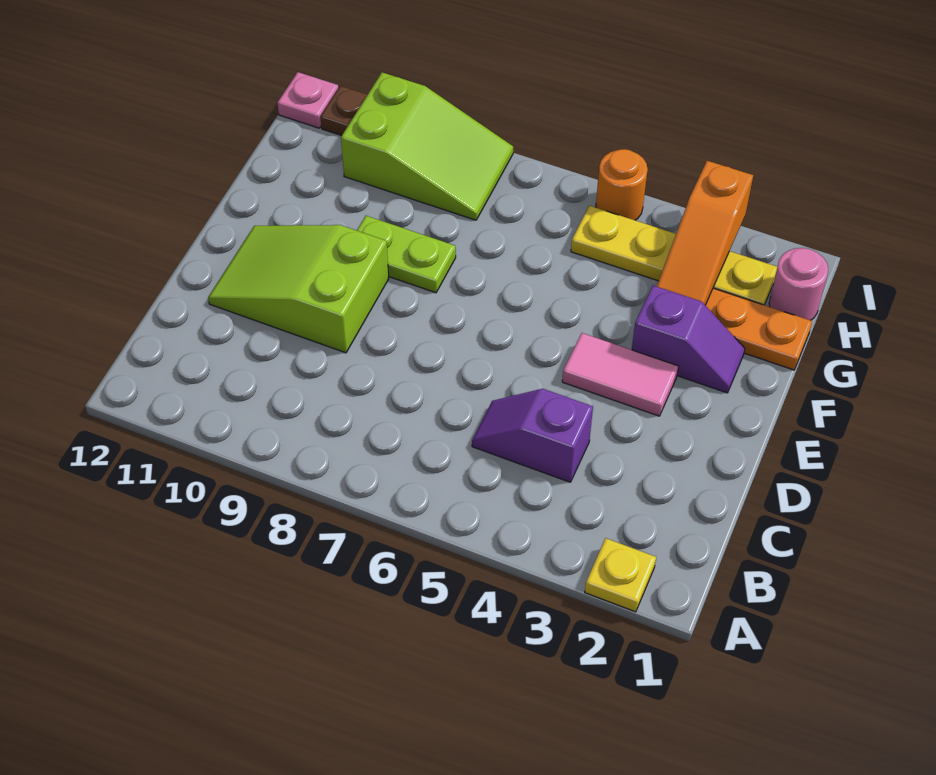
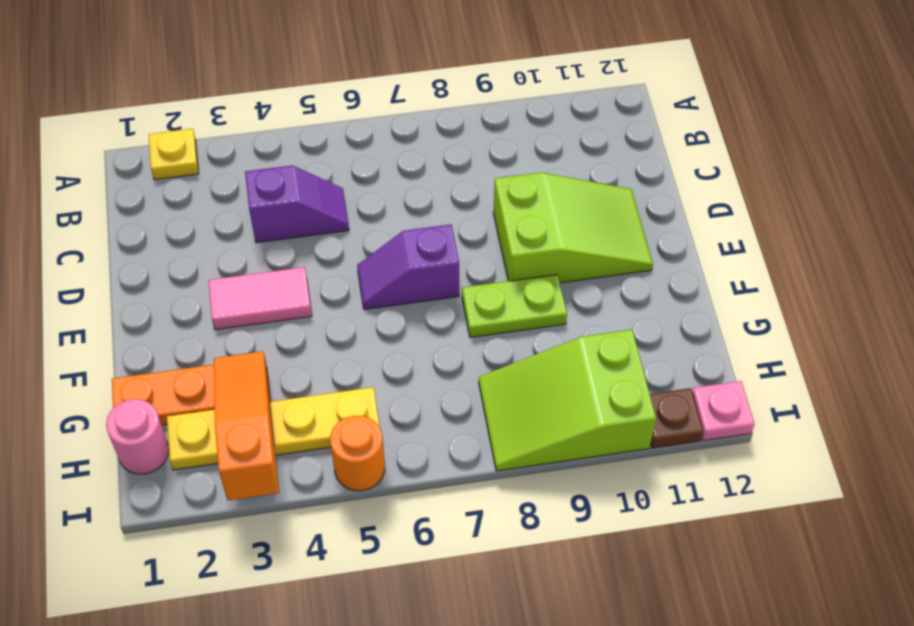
purple 1x2 slope [632,286,745,393] -> purple 1x2 slope moved to [357,224,459,309]

